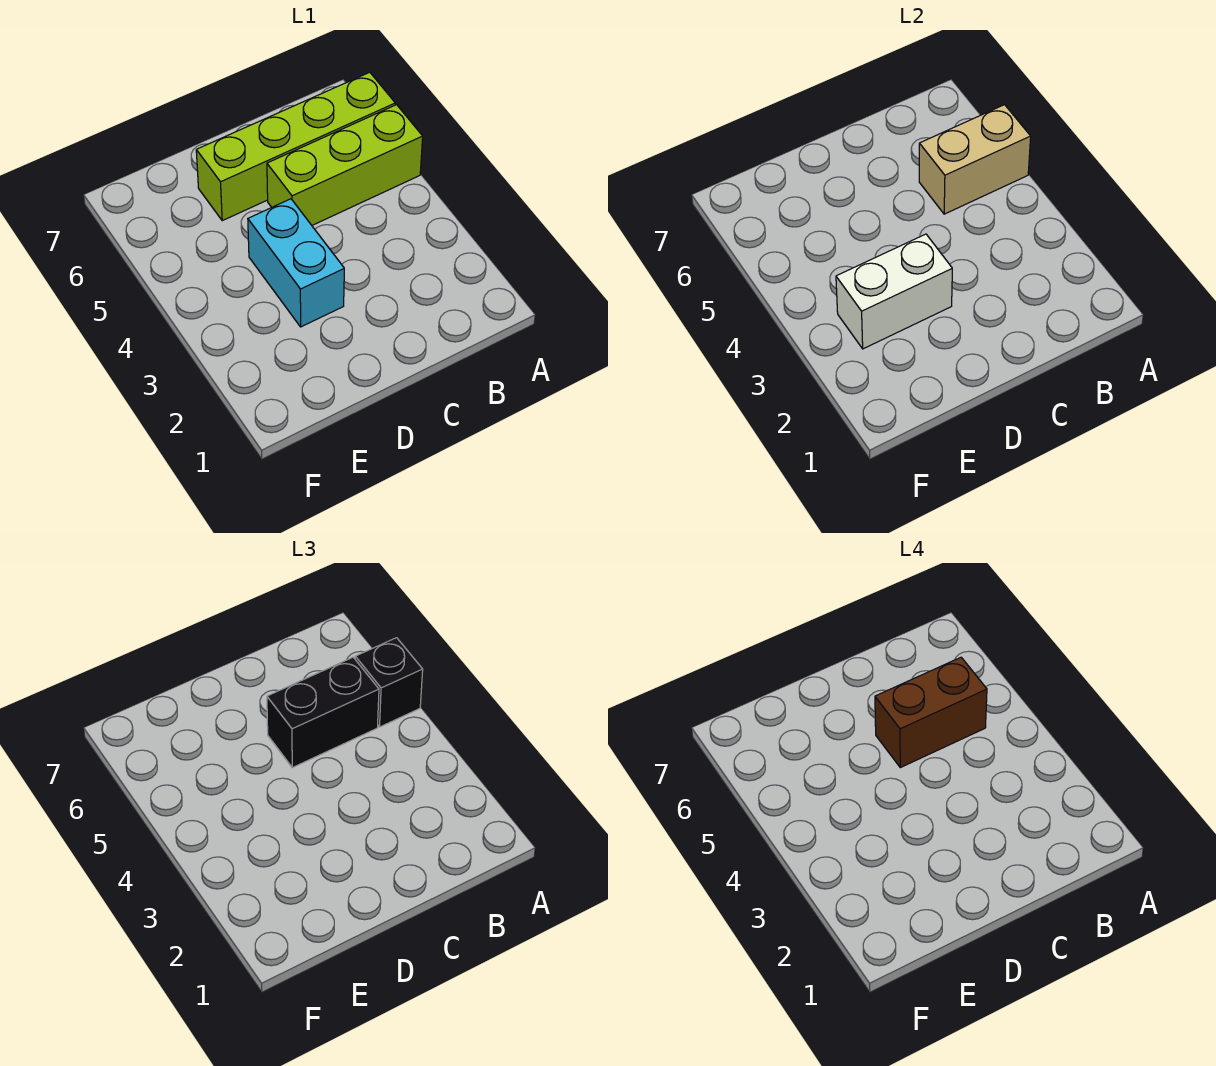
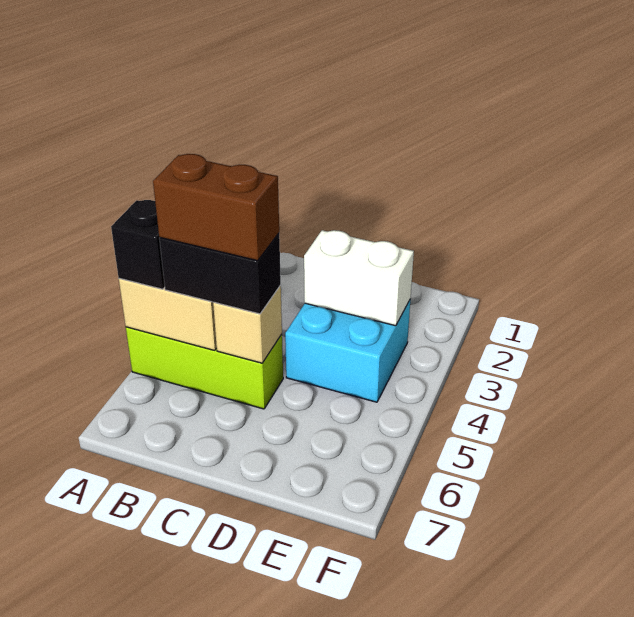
lime 1x4 brick [196,72,395,221] -> none
none -> tan 1x1 brick [213,285,282,363]
cyan 1x2 brick [248,199,344,327] -> cyan 2x2 brick [285,300,410,402]

